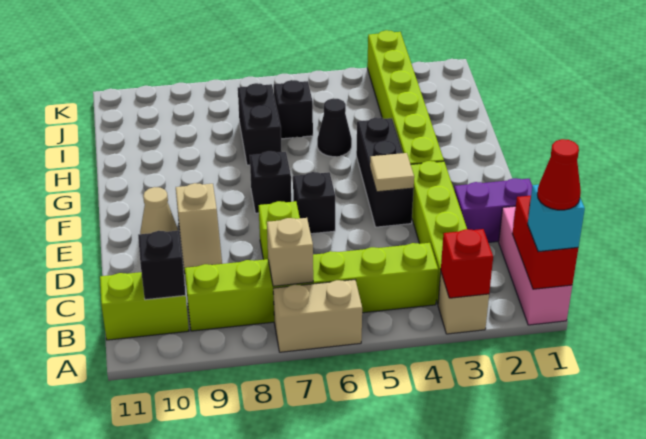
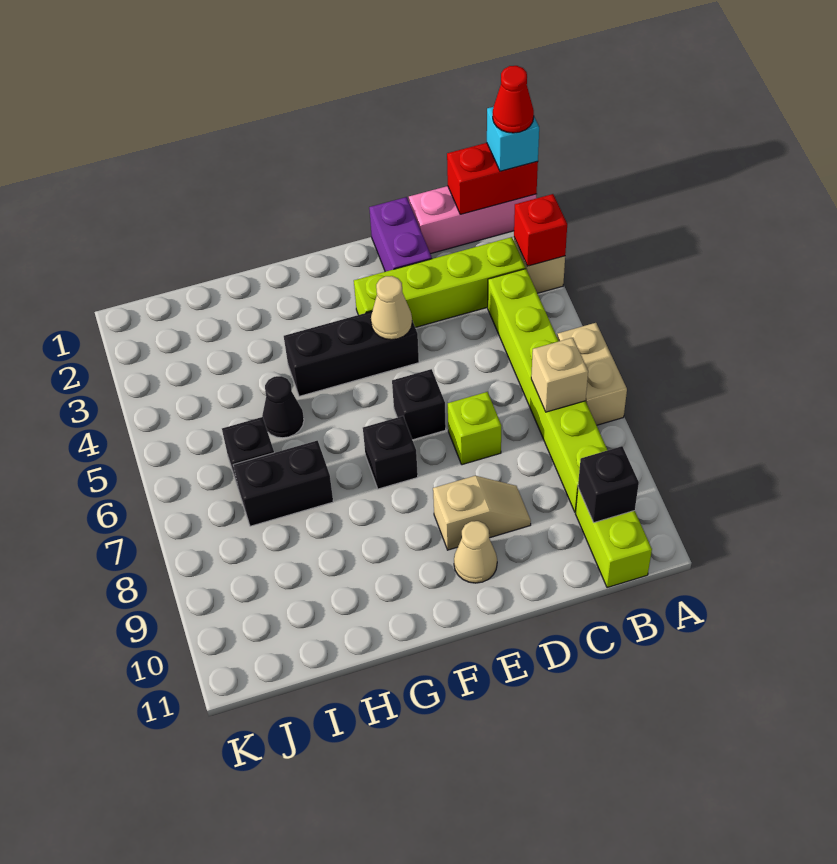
tan 1x1 tile [370,153,414,192] -> tan 1x1 cone [371,276,412,340]
lime 1x6 brick [367,30,444,164] -> none

